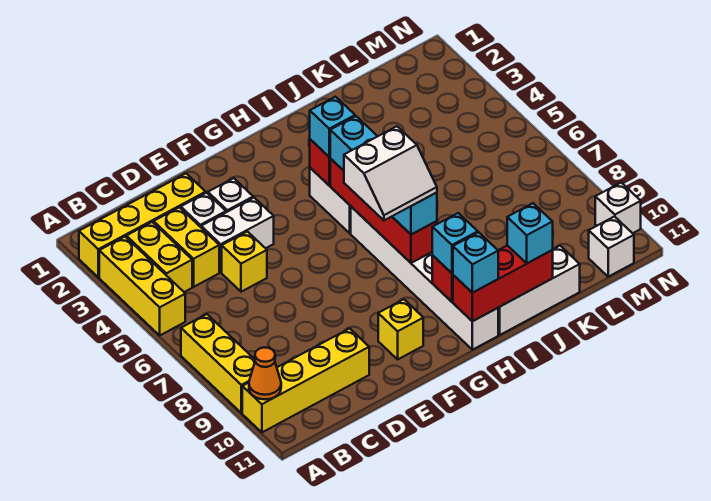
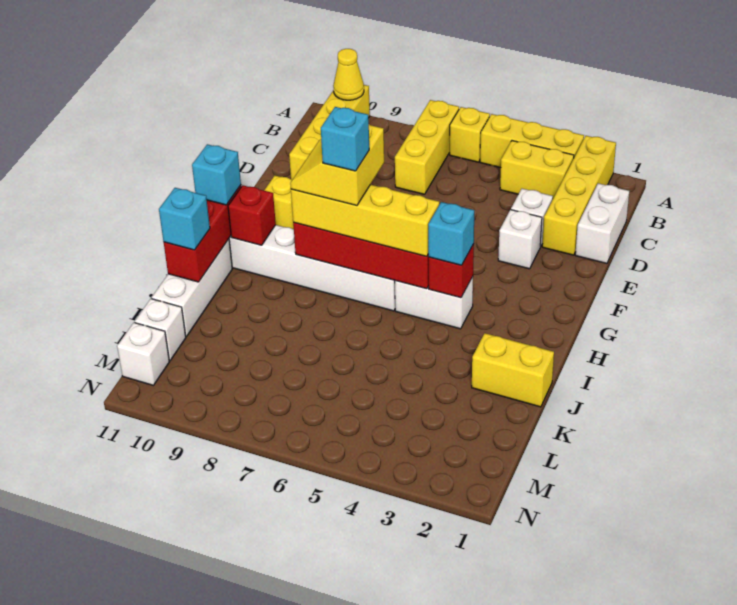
yellow 1x3 brick [181,314,255,413] -> yellow 1x3 brick turned to [395,100,459,194]
orange 1x1 cone [249,347,281,399] -> yellow 1x1 cone [333,49,364,100]
yellow 1x2 brick [154,207,219,287] -> yellow 1x2 brick moved to [472,333,554,407]
white 1x2 brick [201,198,274,272] -> white 1x2 brick moved to [575,183,629,263]
yellow 1x1 brick [222,232,267,292] -> yellow 1x1 brick moved to [450,107,490,162]
white 2x2 slope [344,126,437,220] -> yellow 2x2 slope [290,125,384,206]
cyan 1x4 brick [330,116,437,235] -> yellow 1x4 brick [291,185,439,256]
cyan 1x1 brick [432,213,478,273] -> cyan 1x1 brick moved to [321,107,369,171]
white 1x1 brick [595,183,641,233] -> white 1x1 brick moved to [135,299,186,361]

